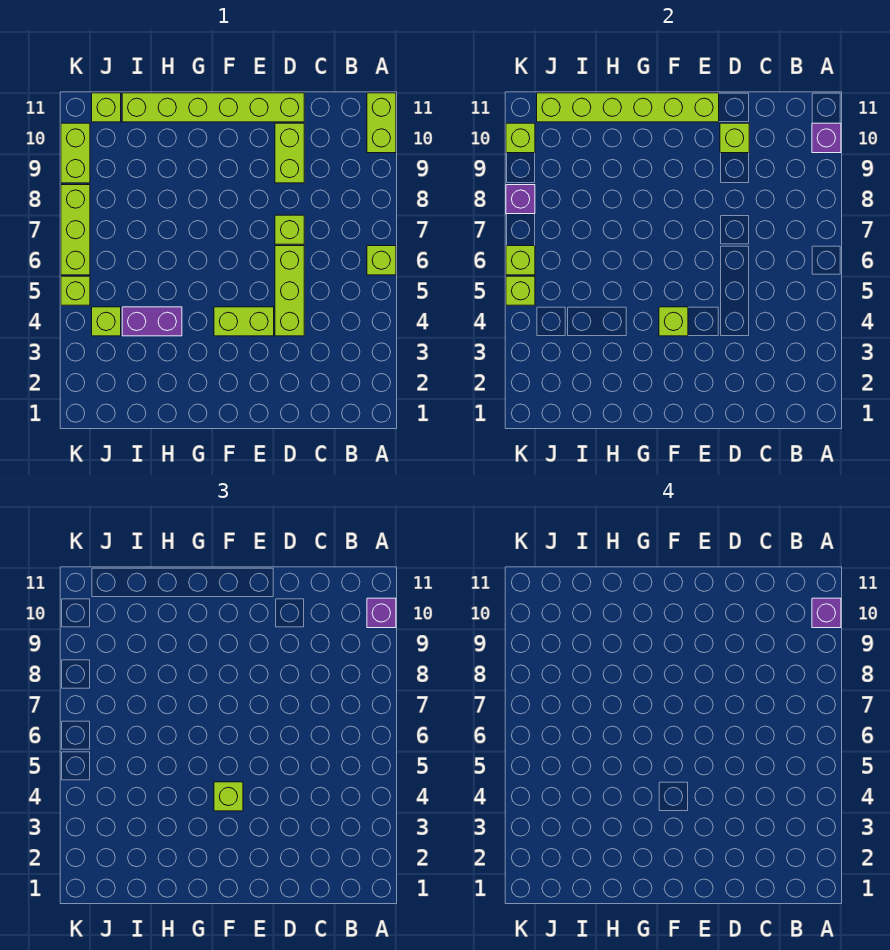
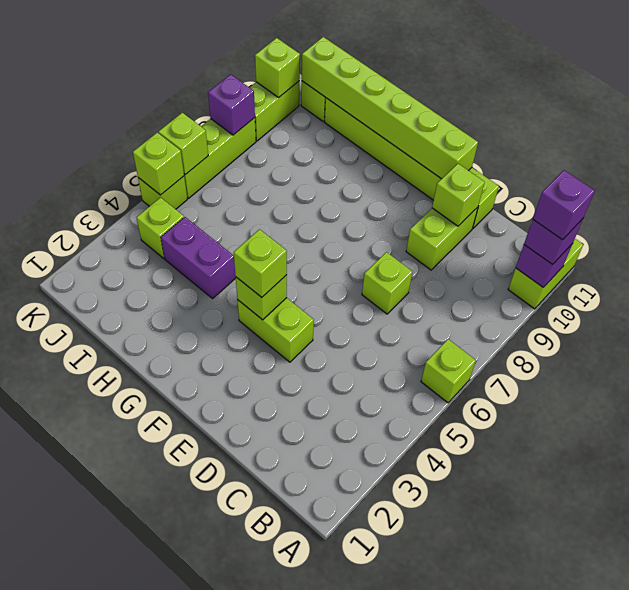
lime 1x3 brick [275,246,304,336] -> none

